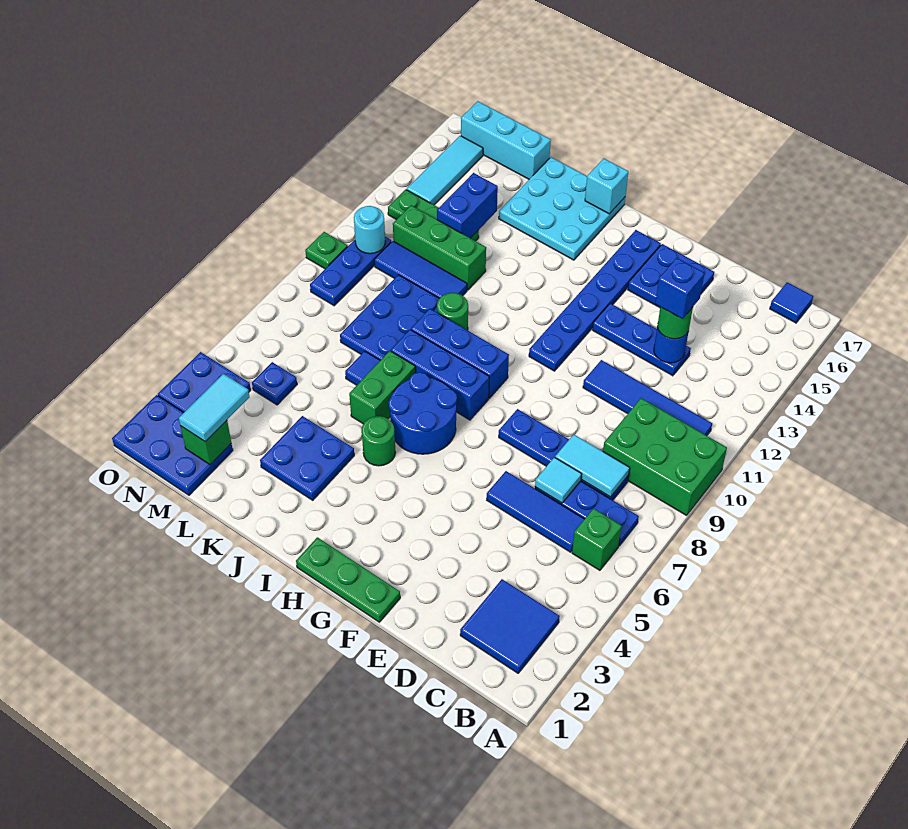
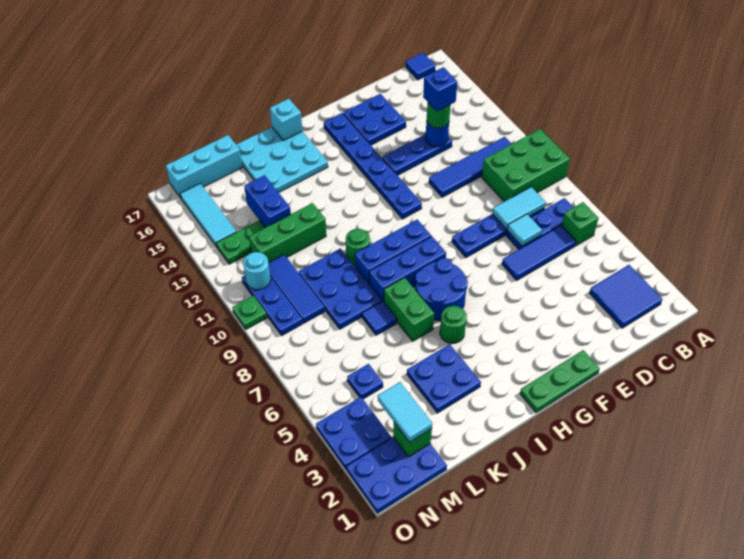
blue 1x3 tile [374,241,467,298] -> blue 1x3 tile turned to [269,255,325,323]

